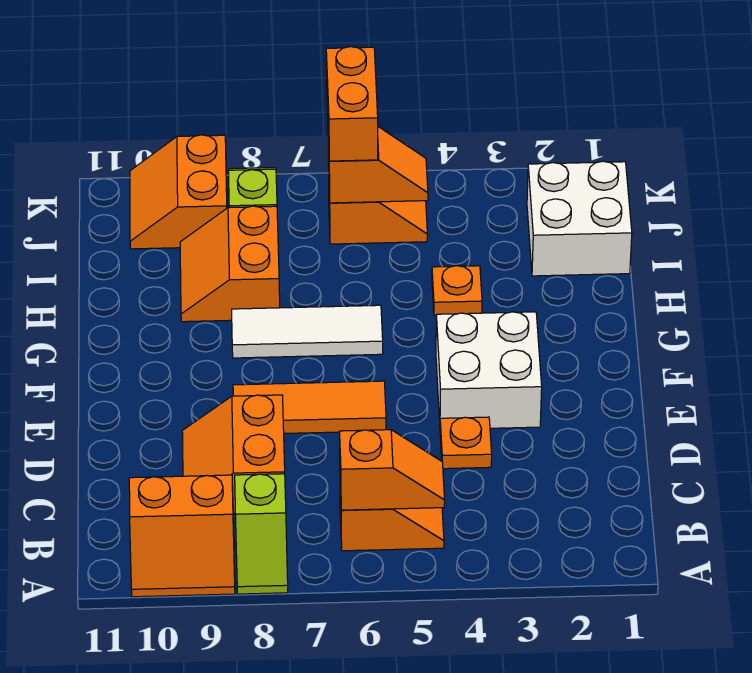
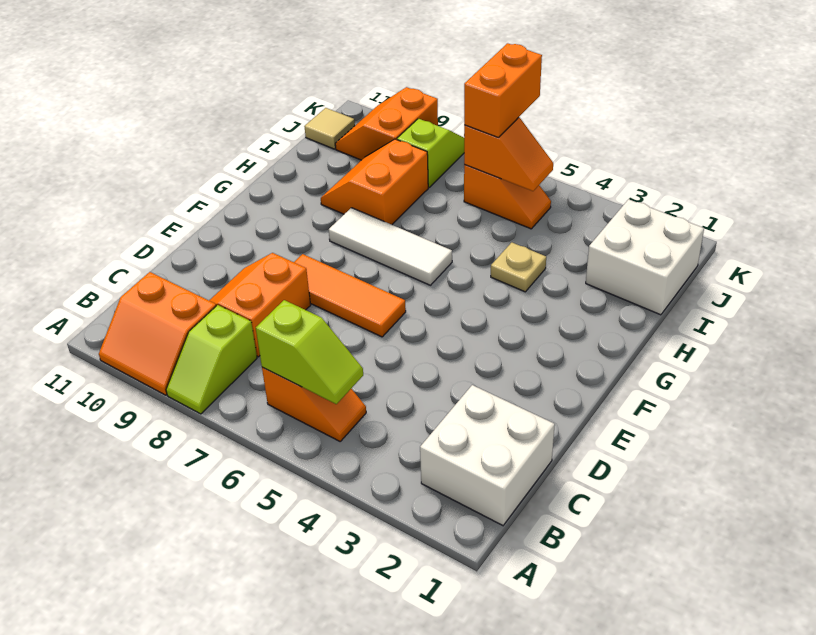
orange 1x2 slope [340,430,445,510] -> lime 1x2 slope [256,300,363,404]
orange 1x1 plate [440,417,492,469] -> none
white 2x2 brick [436,312,542,428] -> white 2x2 brick moved to [420,385,555,525]
orange 1x1 plate [432,266,482,315] -> tan 1x1 plate [491,242,546,292]
none -> tan 1x1 tile [304,108,355,149]

